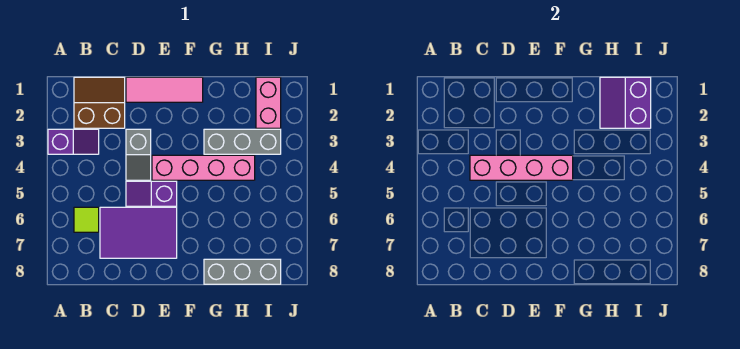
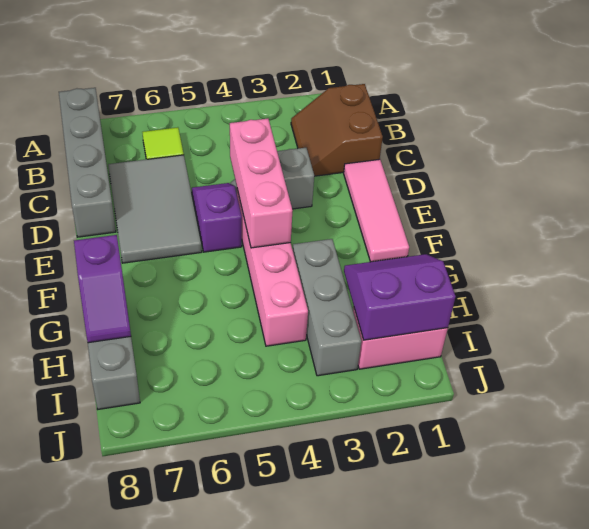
purple 1x2 slope [48,129,99,154] -> purple 1x2 slope moved to [74,235,131,343]
none -> grey 1x4 brick [59,88,116,237]
brown 2x2 slope [74,77,125,128] -> brown 2x2 slope turned to [291,84,383,176]
pink 1x4 brick [470,155,573,180] -> pink 1x3 brick [230,119,293,248]
purple 2x3 tile [100,207,177,258] -> grey 2x3 tile [108,155,202,263]

